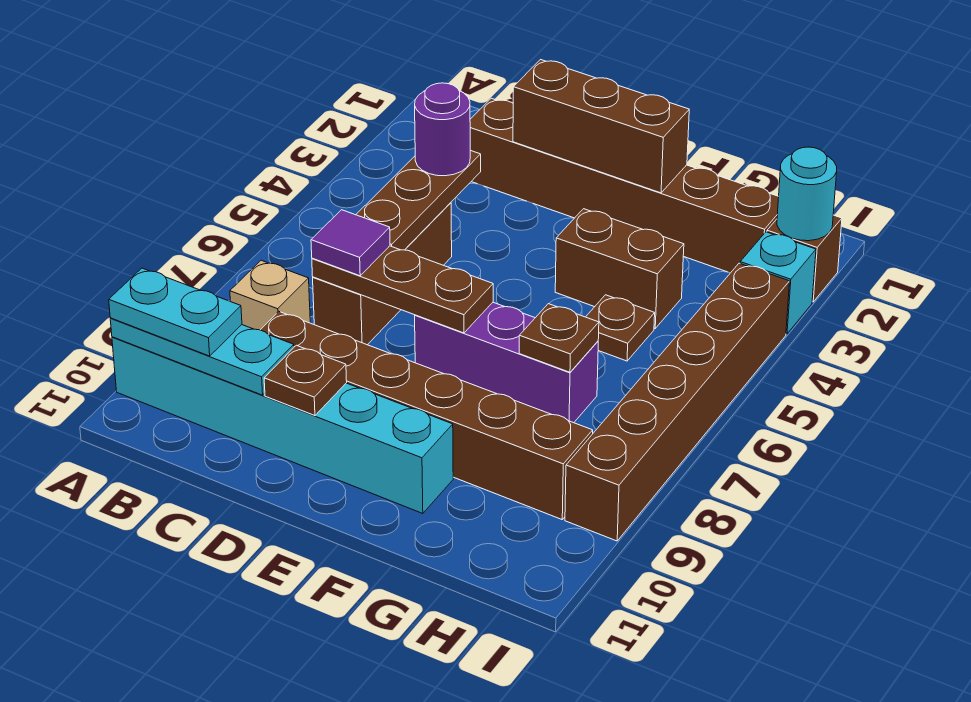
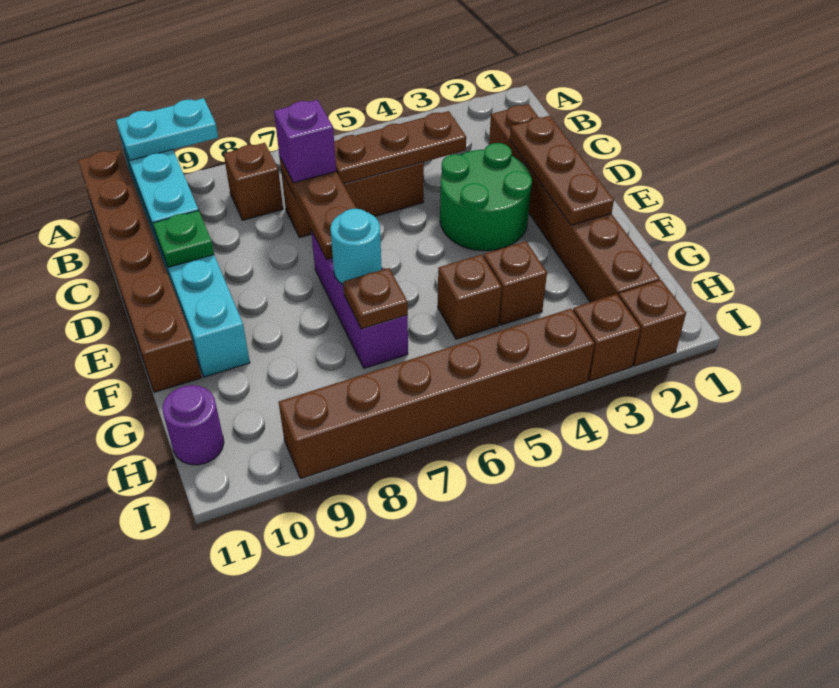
cyan 1x2 plate [109,268,242,356] -> cyan 1x2 plate turned to [116,98,218,160]
tan 1x1 brick [230,260,310,330] -> brown 1x1 brick [224,143,283,220]
purple 1x1 round brick [415,83,470,176] -> purple 1x1 round brick moved to [162,385,224,465]
purple 1x1 tile [311,210,390,276] -> purple 1x1 brick [274,100,336,183]
brown 1x6 brick [261,311,593,519] -> brown 1x6 brick moved to [78,149,201,392]
brown 1x3 brick [513,60,689,193] -> brown 1x3 plate [510,116,614,225]
none -> green 2x2 round brick [440,143,532,251]
brown 1x1 plate [264,345,347,416] -> green 1x1 plate [153,210,214,267]
brown 1x2 brick [555,209,684,328] -> brown 1x1 brick [484,241,547,325]
brown 1x1 plate [586,295,655,361] -> brown 1x1 brick [438,255,502,339]
cyan 1x1 round brick [777,147,837,241] -> cyan 1x1 round brick moved to [330,209,382,285]
cyan 1x1 brick [740,232,816,334] -> brown 1x1 brick [573,294,641,381]

